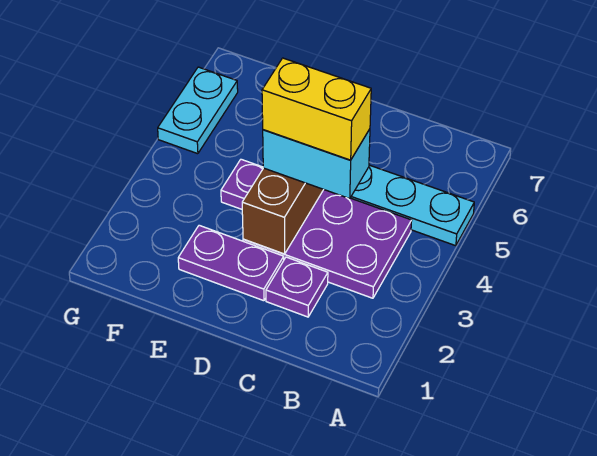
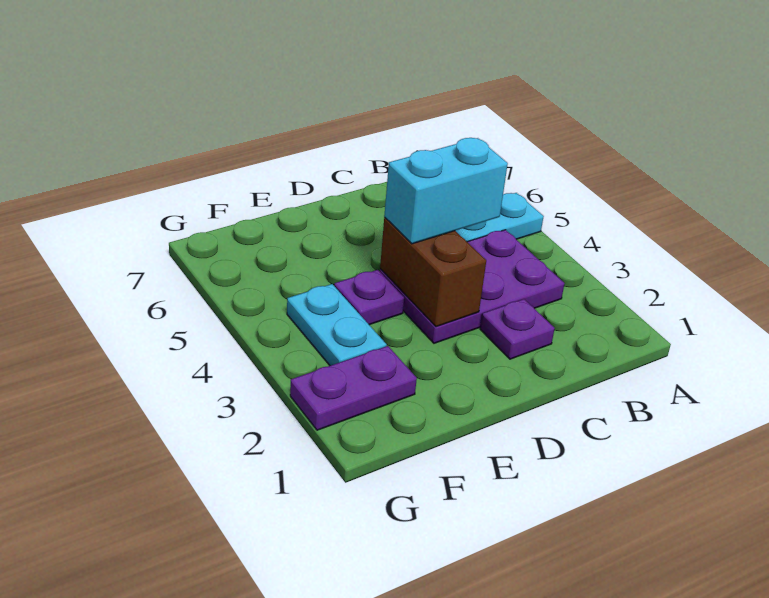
yellow 1x2 brick [262,58,371,160] -> none
purple 1x2 plate [178,225,284,301] -> purple 1x2 plate moved to [290,346,417,430]
cyan 1x2 plate [158,67,238,154] -> cyan 1x2 plate moved to [287,284,387,366]

